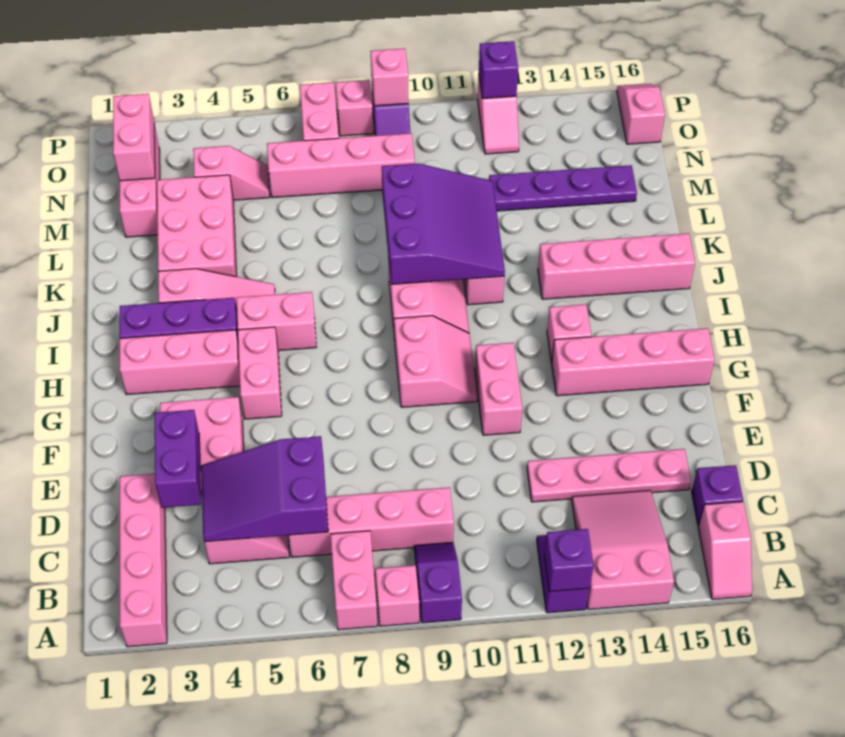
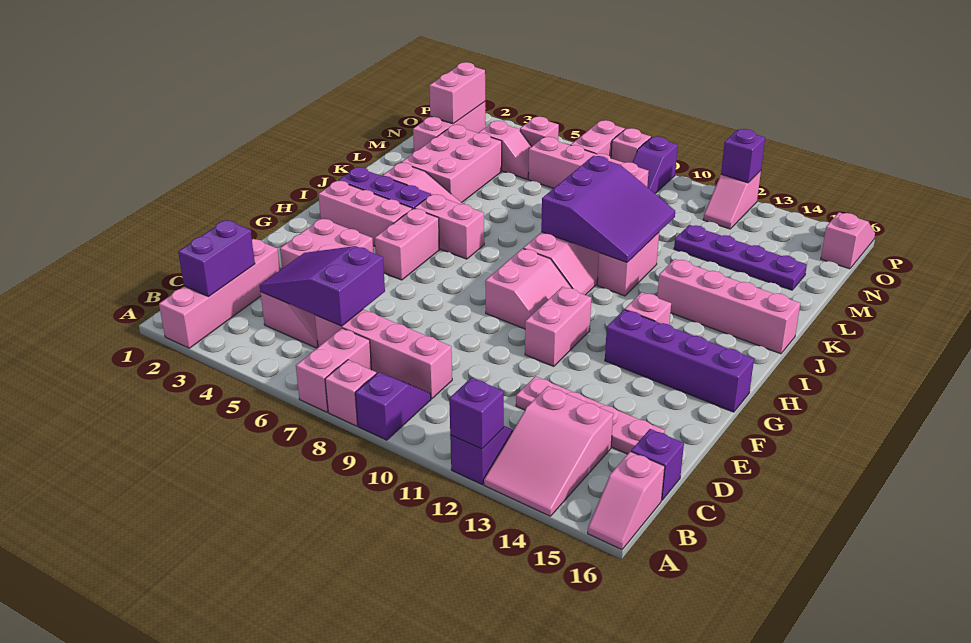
pink 2x3 slope [572,490,674,609] -> pink 2x3 slope turned to [484,386,613,516]
purple 1x2 brick [154,410,201,508] -> purple 1x2 brick moved to [178,220,255,297]
pink 1x4 brick [552,328,715,396] -> purple 1x4 brick [605,310,754,412]
pink 1x1 brick [371,48,408,106] -> pink 1x1 brick moved to [520,117,559,147]

